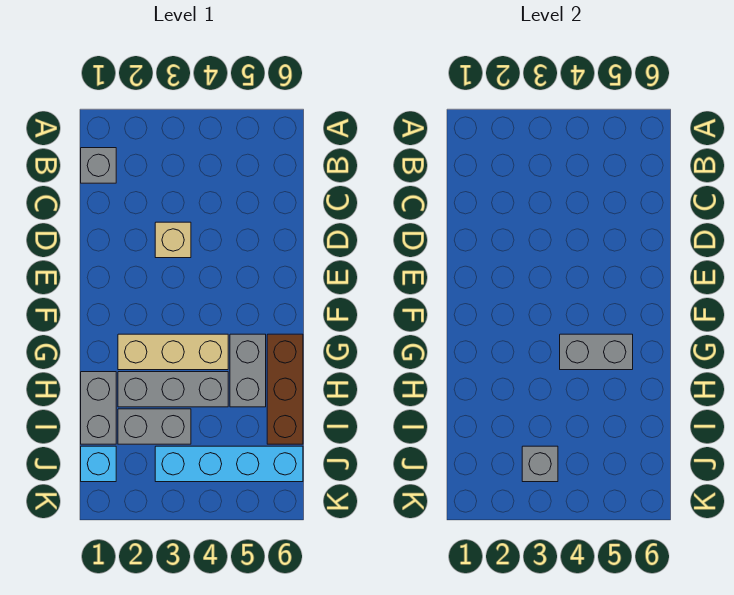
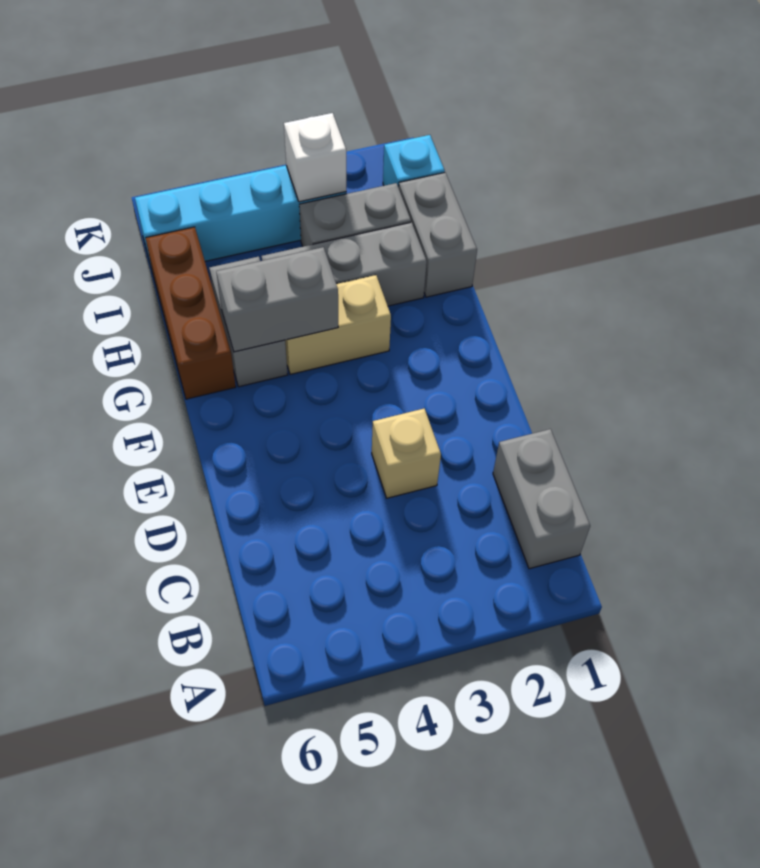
grey 1x1 brick [81,148,116,183] -> grey 1x2 brick [493,429,590,569]
tan 1x3 brick [118,334,228,370] -> tan 1x2 brick [285,275,391,374]
grey 1x1 brick [522,446,558,482] -> white 1x1 brick [284,113,346,202]

